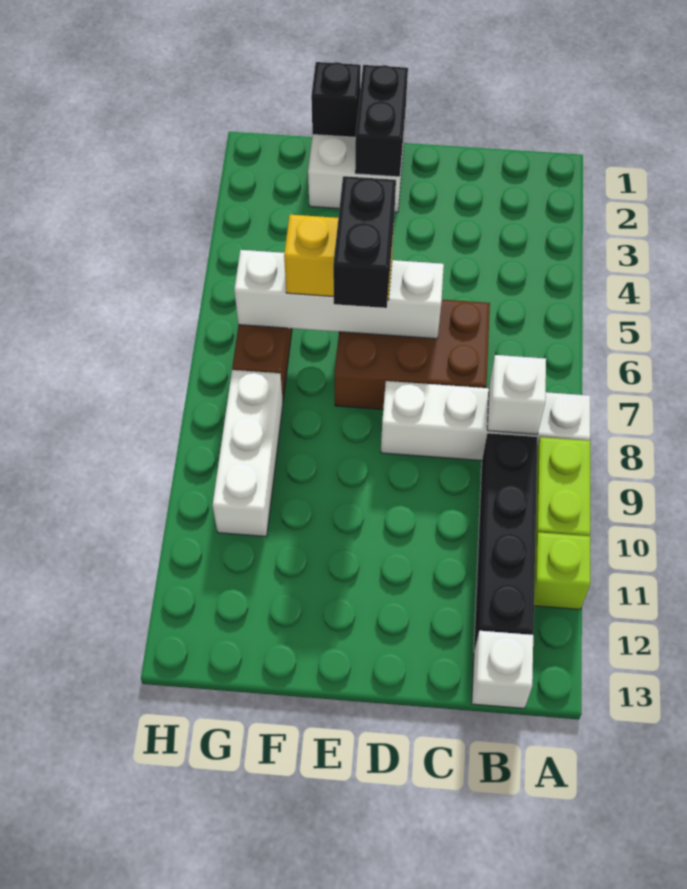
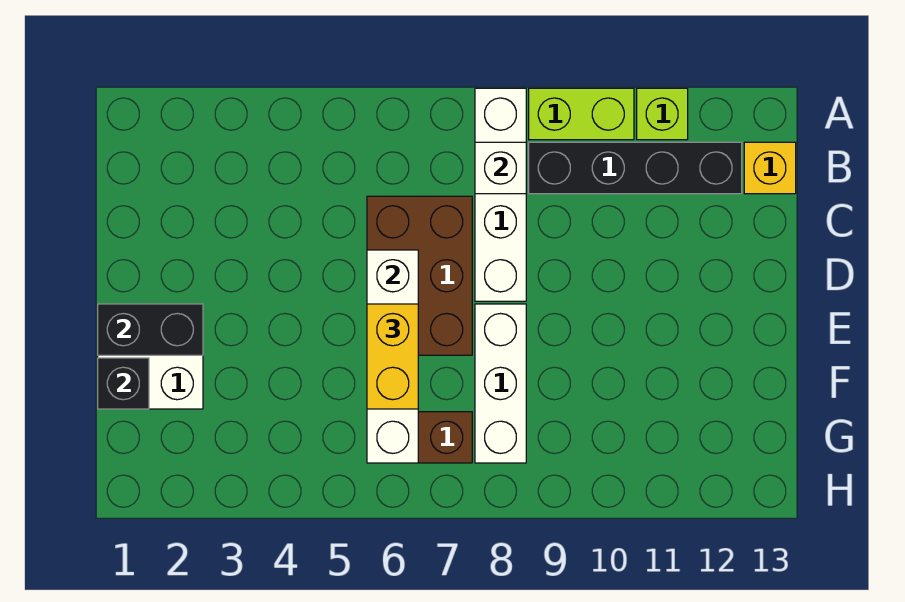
white 1x1 brick [472,631,533,708] -> yellow 1x1 brick [744,142,796,194]
black 1x2 brick [333,176,396,308] -> none
white 1x3 brick [213,370,283,536] -> white 1x3 brick turned to [475,304,526,463]

